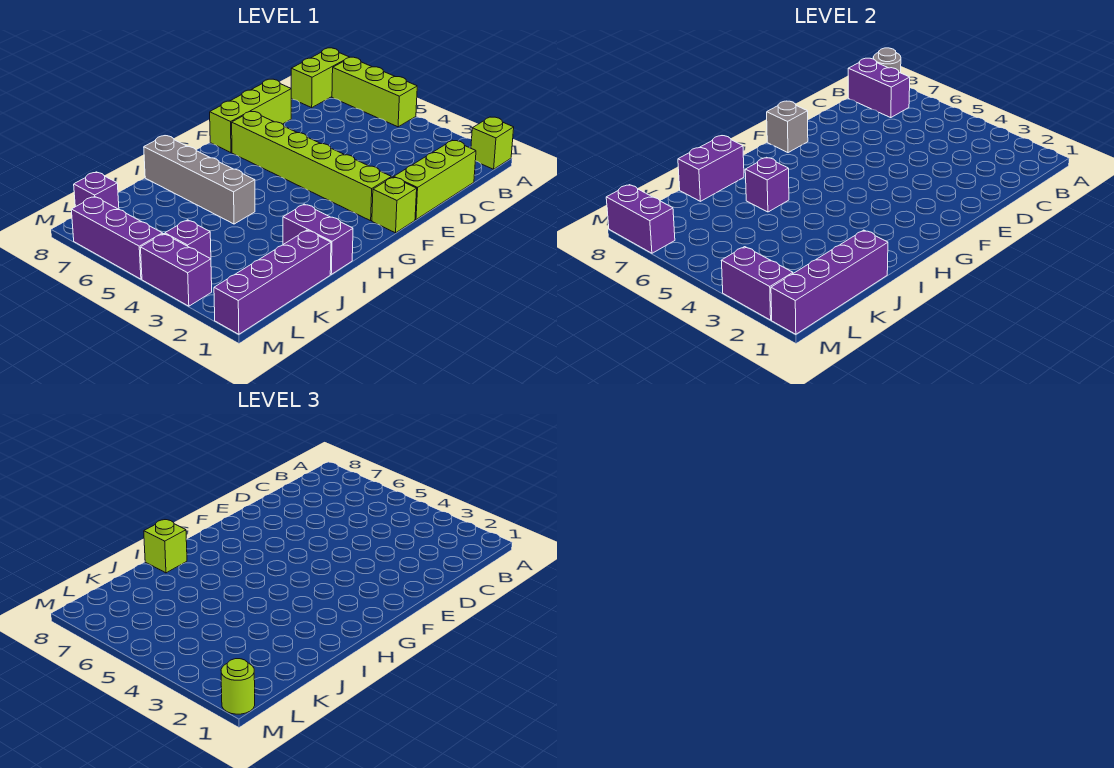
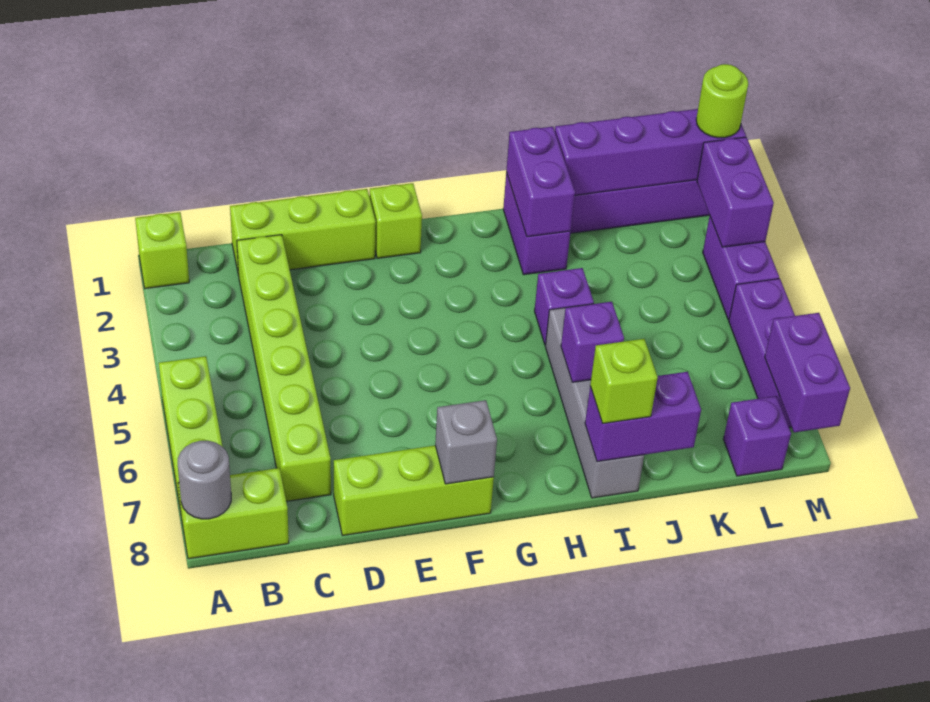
purple 1x2 brick [848,58,910,118] -> purple 1x2 brick moved to [506,127,575,237]
lime 1x6 brick [232,112,392,221] -> lime 1x6 brick moved to [237,235,331,501]
purple 1x1 brick [165,220,211,259] -> purple 1x1 brick moved to [534,268,594,345]

